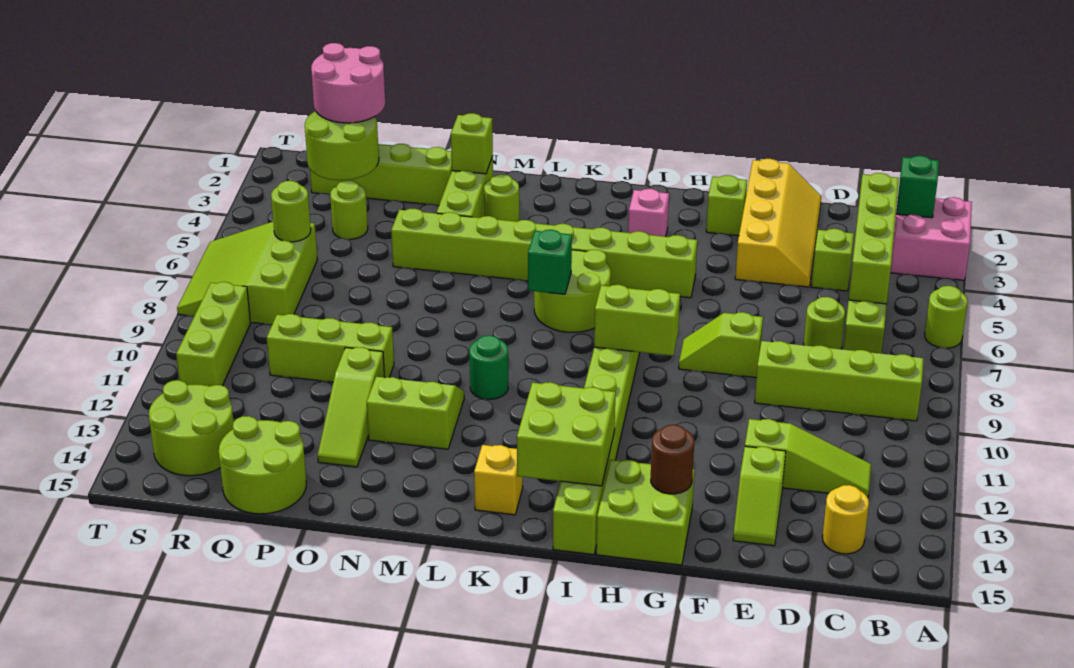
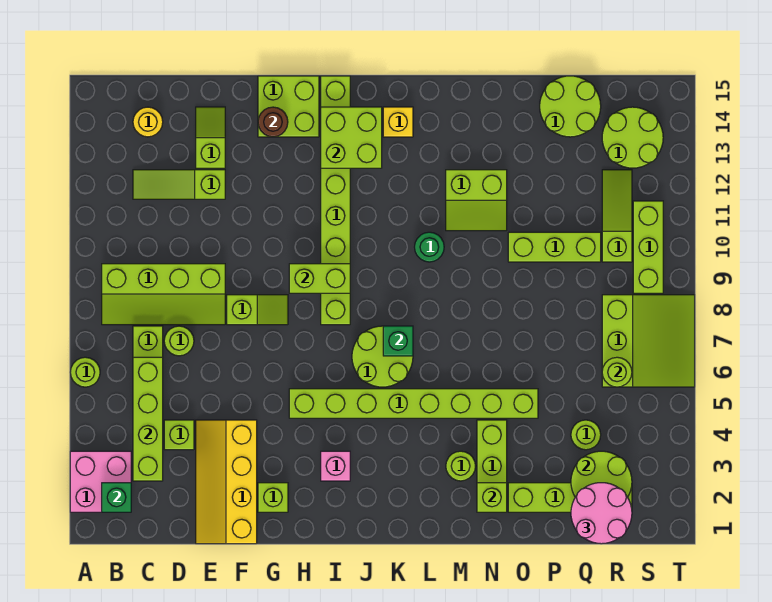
lime 1x3 slope [318,347,385,467] -> lime 1x3 slope moved to [602,170,632,262]

